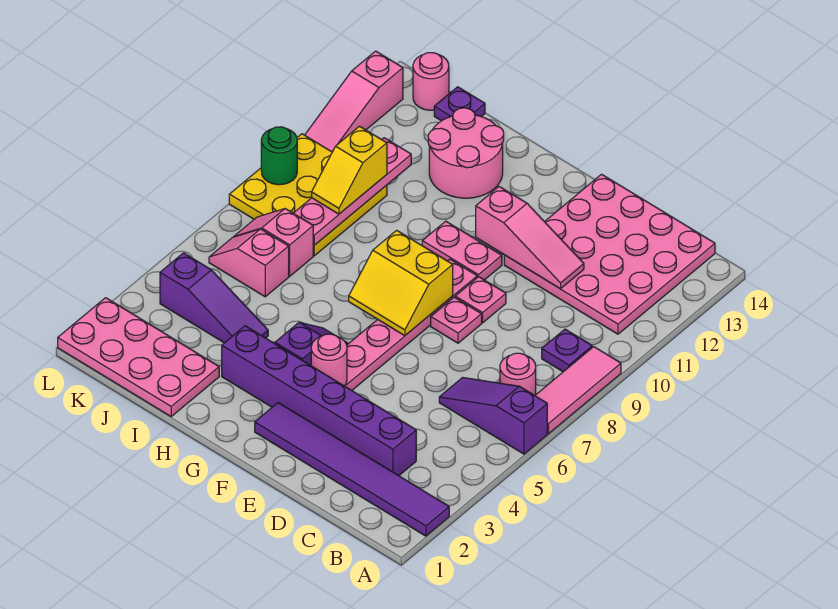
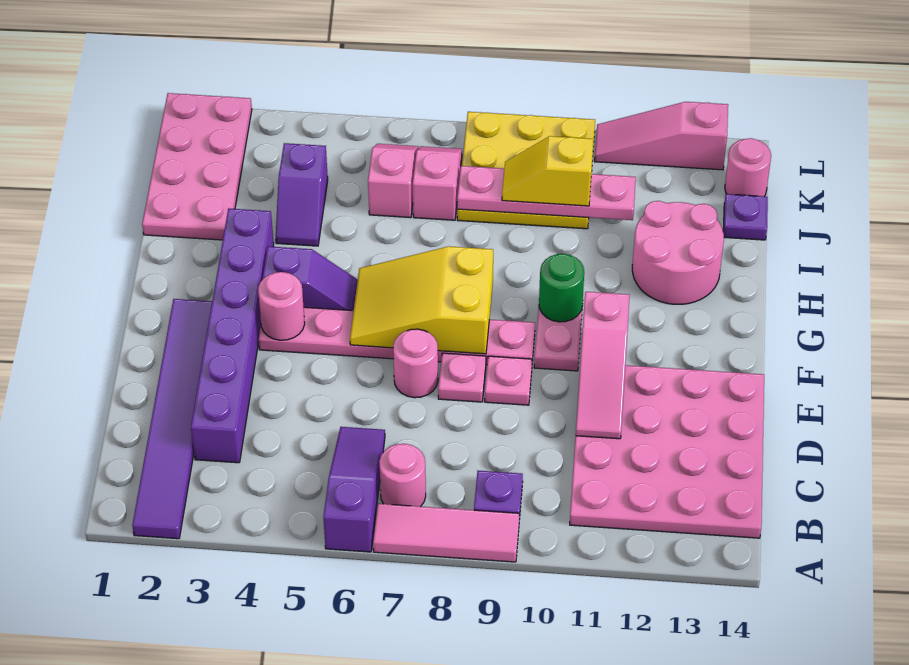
none -> pink 1x1 round brick [393,329,438,398]
yellow 2x2 slope [349,230,453,336] -> yellow 2x3 slope [350,246,493,354]
purple 1x3 slope [160,253,268,343] -> purple 1x2 slope [276,143,328,246]
green 1x1 round brick [261,127,297,185] -> green 1x1 round brick moved to [539,254,584,322]

